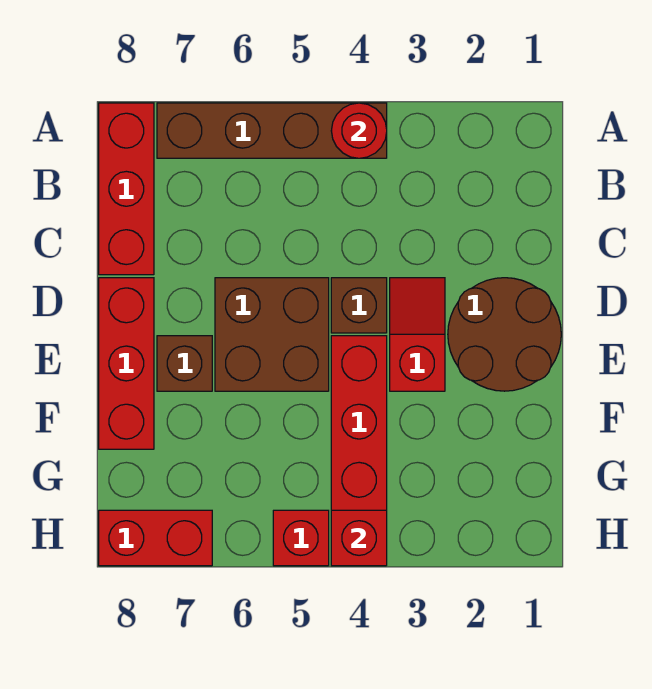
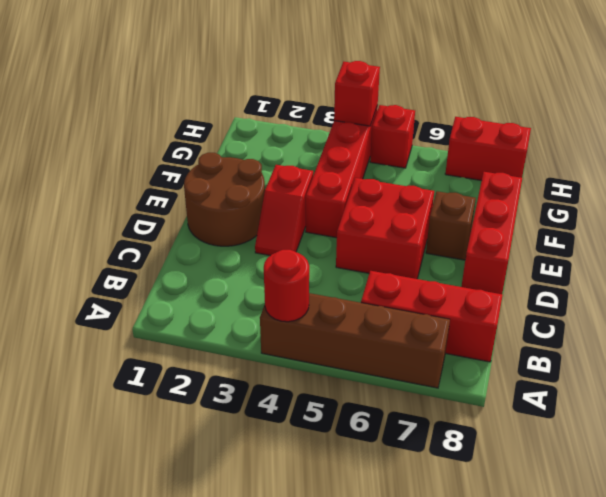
red 1x3 brick [99,103,154,275] -> red 1x3 brick turned to [361,271,503,362]
brown 1x1 brick [331,278,387,333] -> none
brown 2x2 brick [215,278,329,391] -> red 2x2 brick [336,178,434,279]

